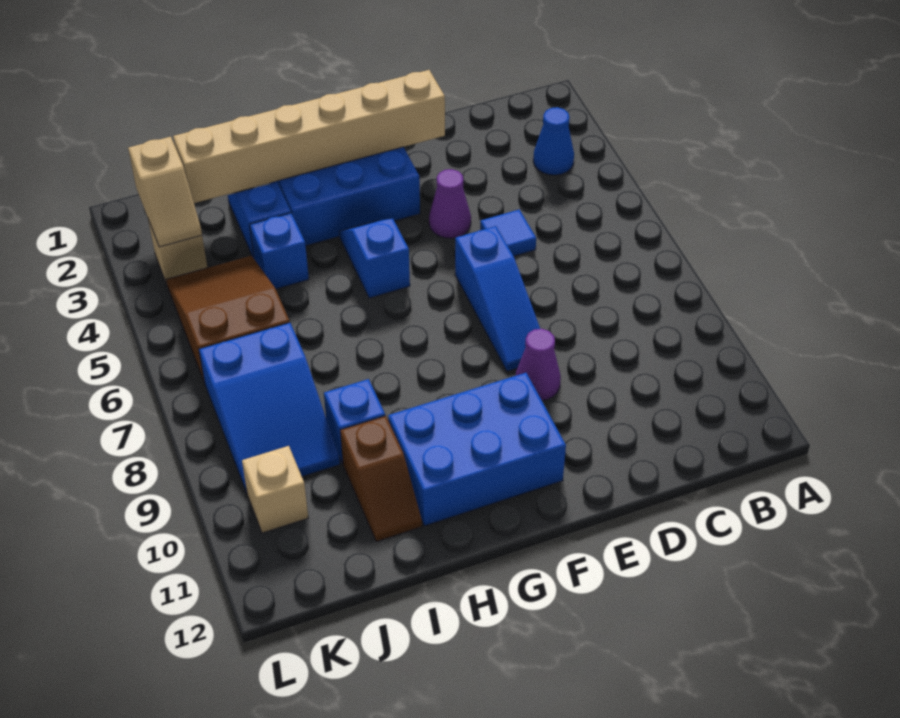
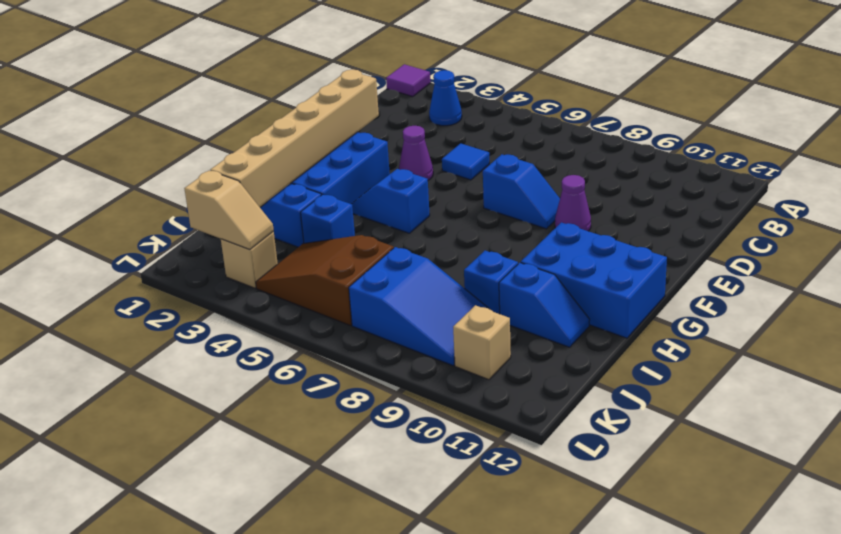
none -> purple 1x1 tile [386,64,431,97]
blue 1x3 slope [455,226,540,371] -> blue 1x2 slope [483,154,560,229]
blue 2x3 brick [388,373,566,526] -> blue 2x3 brick turned to [521,222,667,338]
brown 1x2 slope [340,416,422,542] -> blue 1x2 slope [499,263,590,347]

